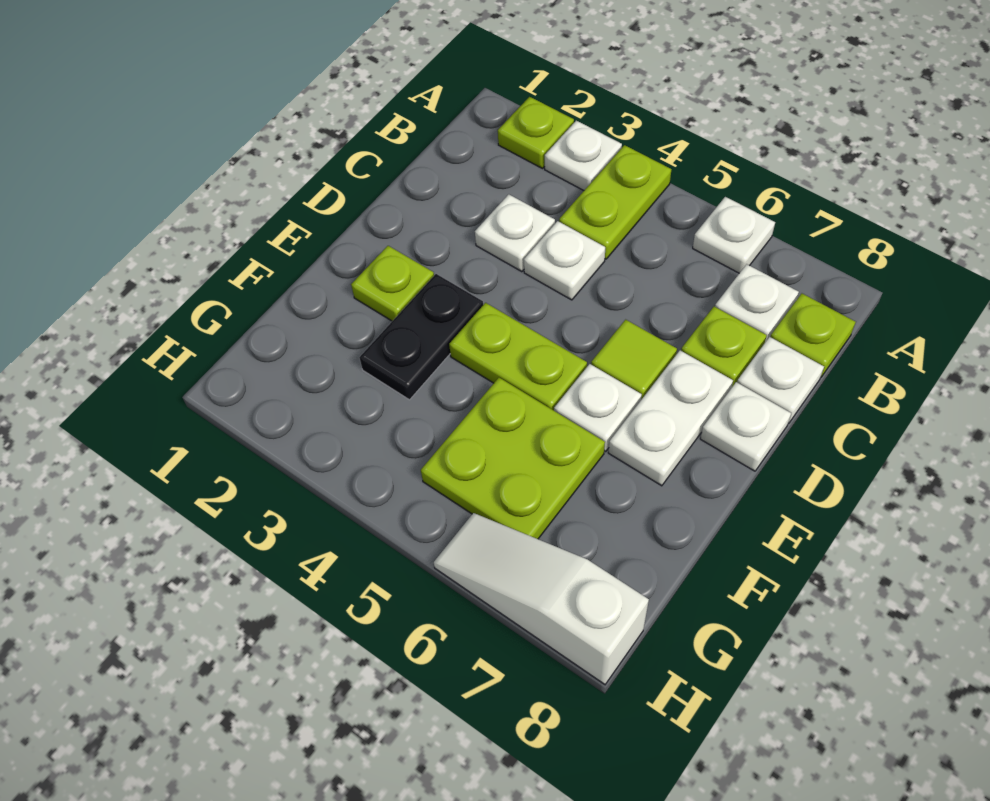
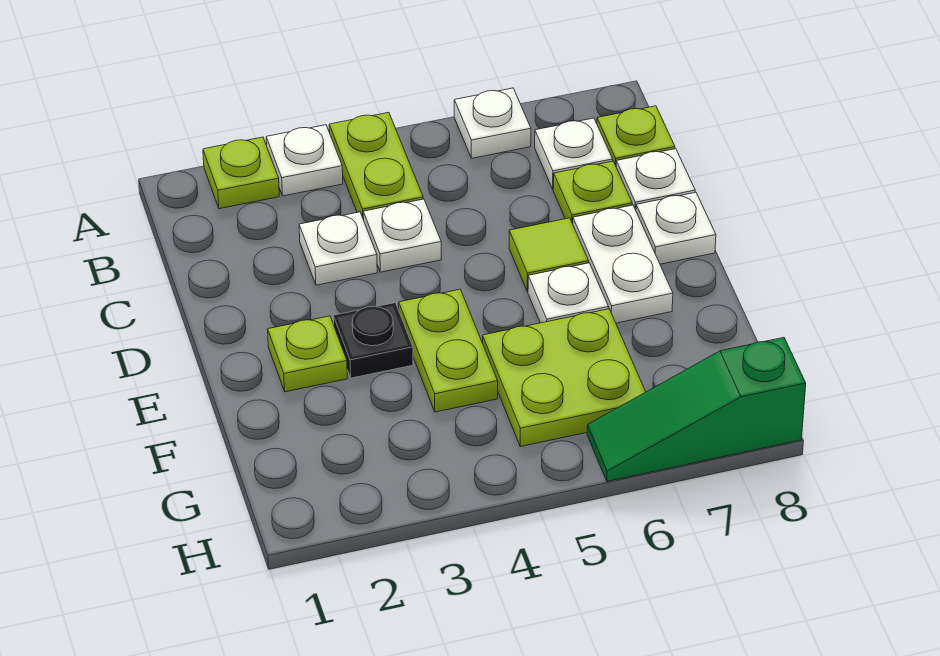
black 1x2 plate [359,274,483,400] -> black 1x1 plate [333,303,413,378]
lime 1x2 plate [449,303,587,410] -> lime 1x2 plate turned to [399,289,498,412]
white 1x3 slope [434,513,649,684] -> green 1x3 slope [587,337,806,481]

